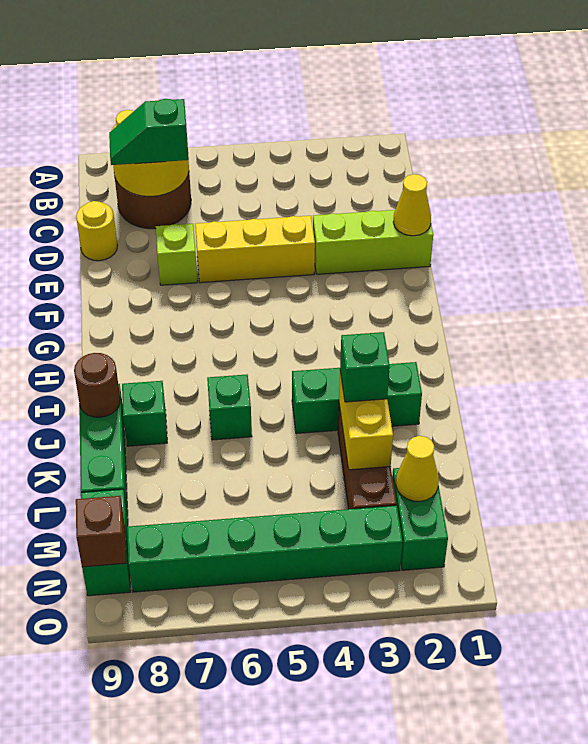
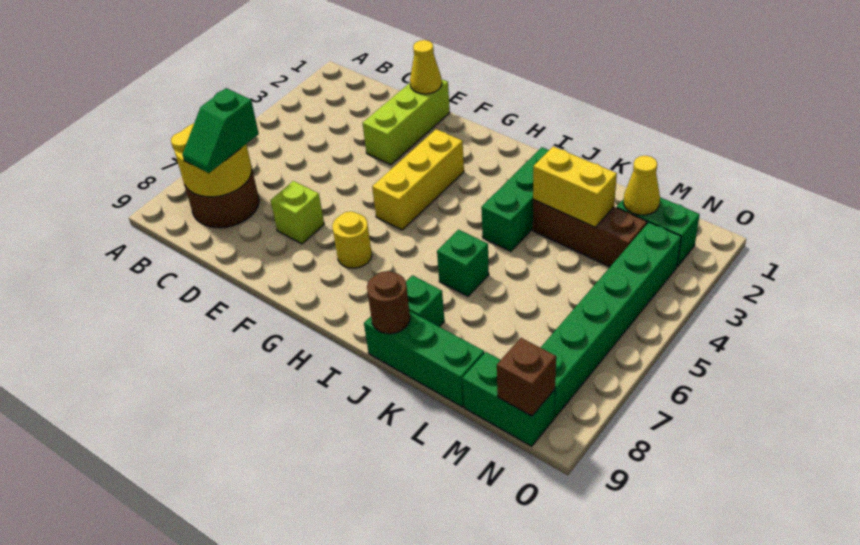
yellow 1x1 round brick [76,201,118,261] -> yellow 1x1 round brick moved to [332,212,372,268]
yellow 1x3 brick [195,216,315,283] -> yellow 1x3 brick moved to [372,129,464,230]
green 1x1 brick [340,332,390,402] -> none

